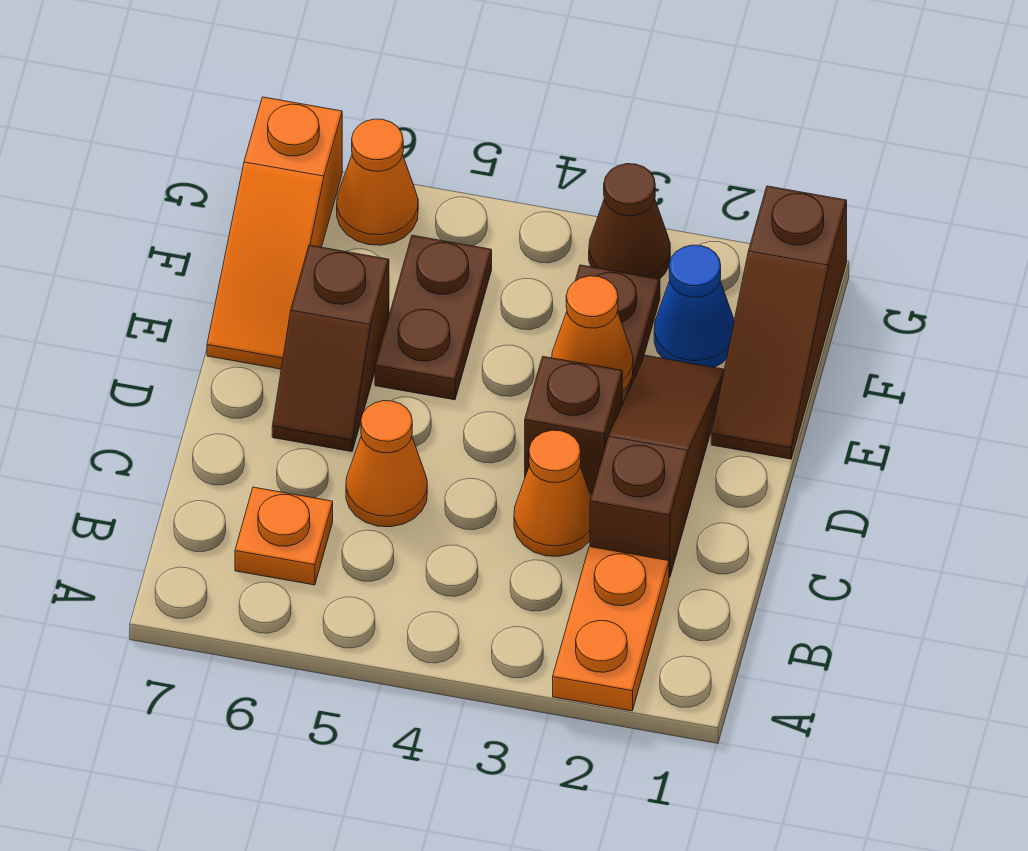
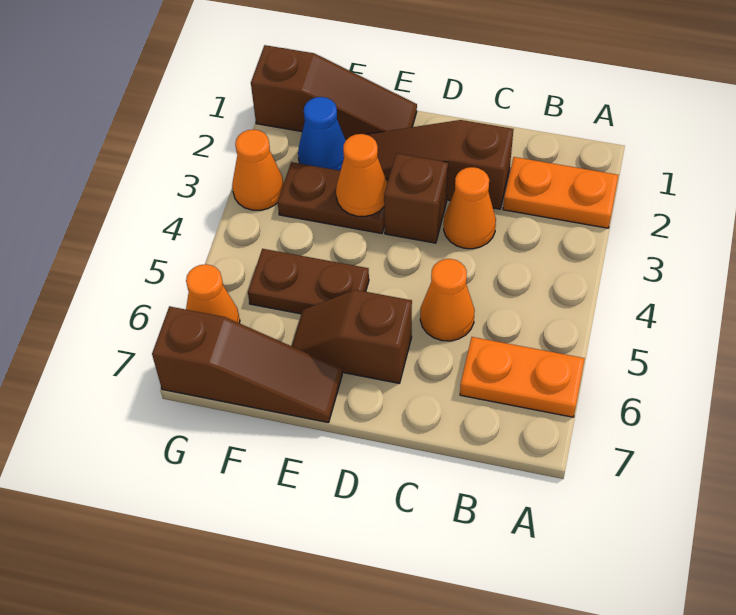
orange 1x1 plate [235,487,333,585] -> orange 1x2 plate [460,337,585,417]
brown 1x2 slope [272,245,389,452] -> brown 1x2 slope turned to [292,290,412,383]
orange 1x3 slope [207,97,342,369] -> brown 1x3 slope [152,306,342,423]
brown 1x1 cone [589,164,670,279] -> orange 1x1 cone [232,130,284,210]

